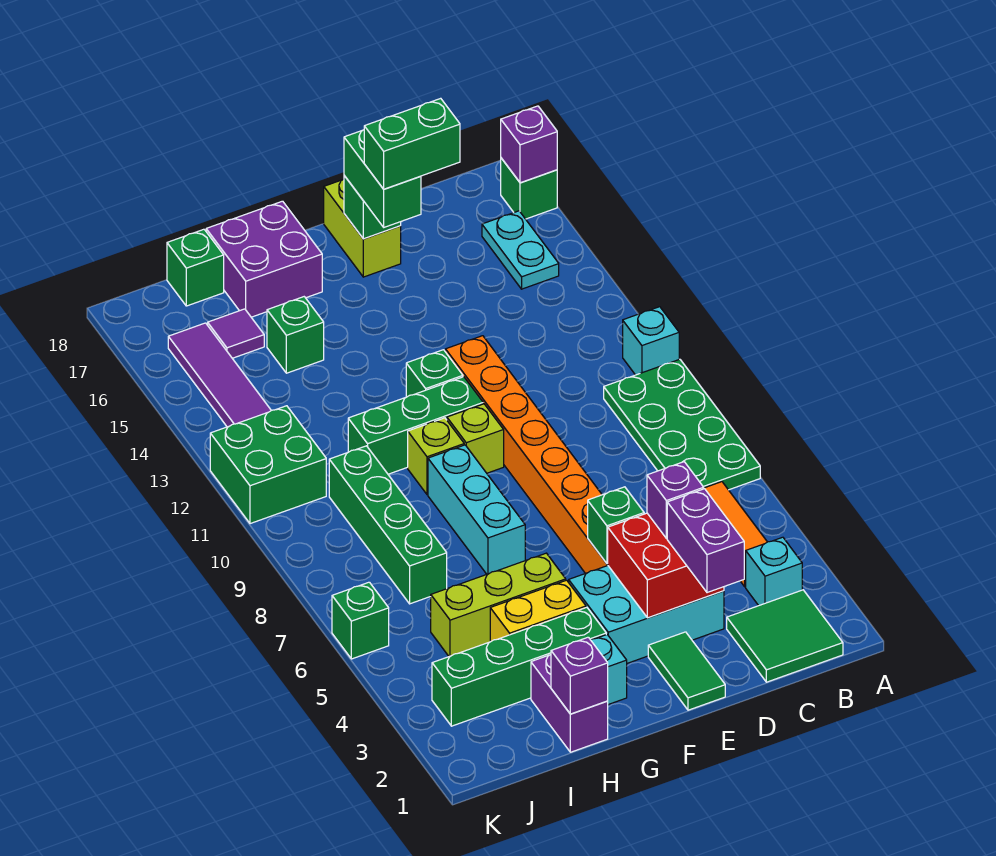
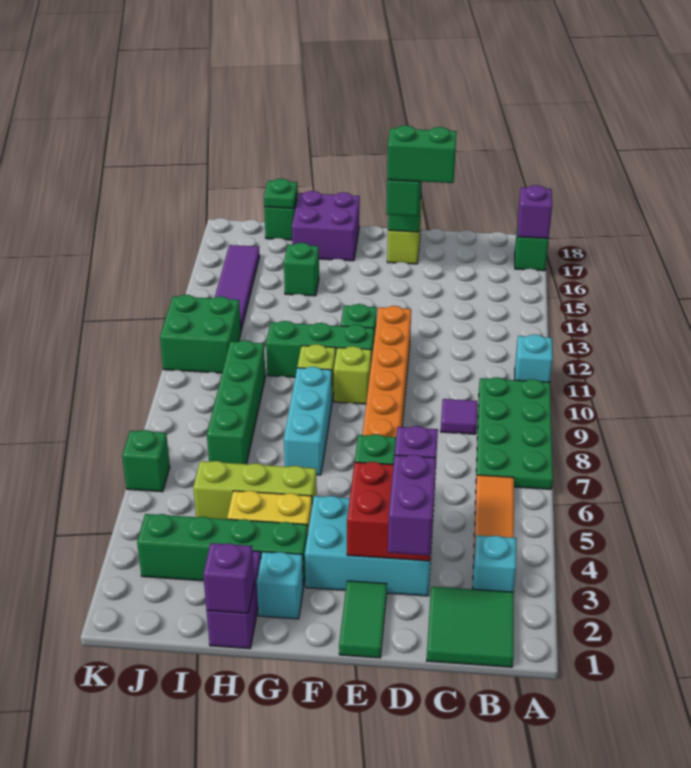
cyan 1x2 plate [482,211,559,289] -> none
purple 1x1 tile [208,309,264,358] -> purple 1x1 tile moved to [441,399,477,434]
none -> green 1x1 plate [264,179,298,208]

